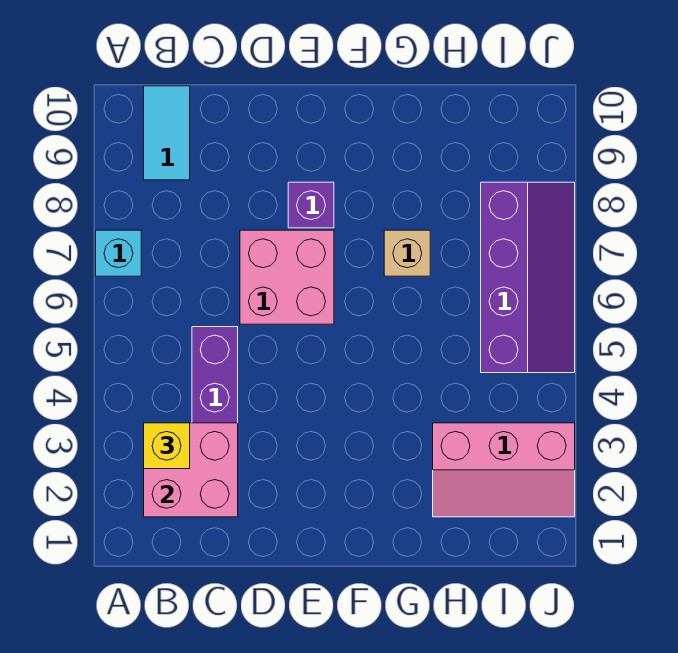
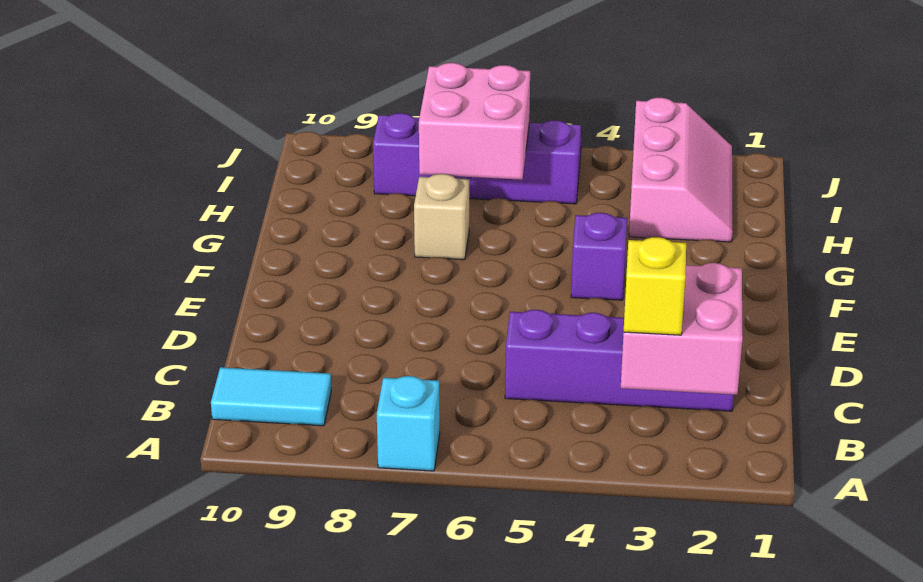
pink 2x2 brick [240,230,334,324] -> pink 2x2 brick moved to [419,63,530,180]
purple 1x1 brick [288,182,334,228] -> purple 1x1 brick moved to [571,213,627,300]

